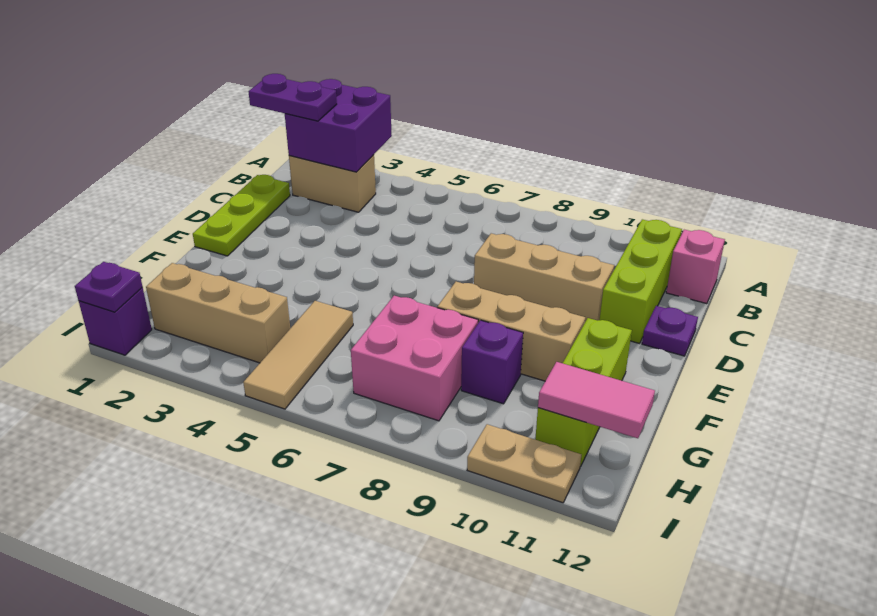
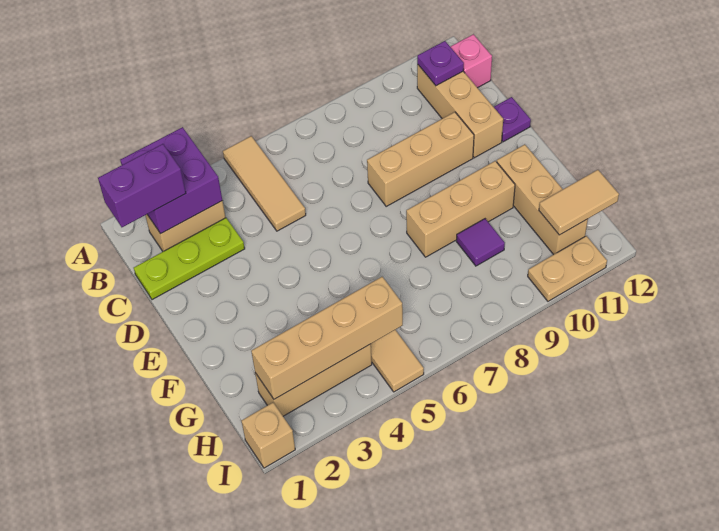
none -> tan 1x3 tile [223,136,306,231]
purple 1x2 plate [248,74,337,121] -> purple 1x2 brick [98,144,186,227]
lime 1x3 brick [600,219,682,343] -> tan 1x3 brick [417,64,503,158]
lime 1x3 plate [193,175,290,256] -> lime 1x3 plate turned to [134,218,245,300]
lime 1x3 brick [535,318,632,467] -> tan 1x3 brick [497,144,588,255]
pink 2x2 brick [351,296,478,421] -> none
purple 1x1 brick [461,320,523,404] -> purple 1x1 tile [456,219,505,266]
none -> tan 1x4 brick [251,277,403,399]
pink 1x2 tile [538,362,655,438] -> tan 1x2 tile [539,170,619,235]
purple 1x1 brick [79,288,152,355] -> tan 1x1 brick [242,403,295,468]
purple 1x1 plate [75,262,143,312] -> purple 1x1 plate moved to [417,41,464,86]

